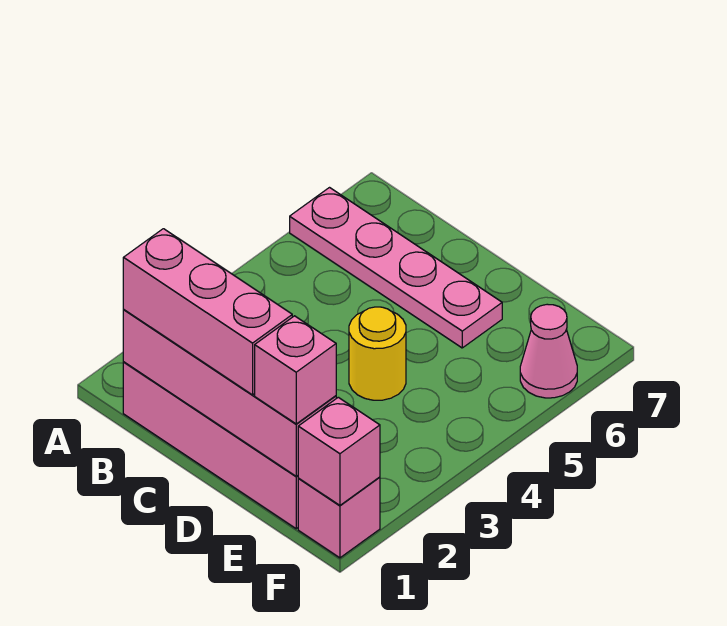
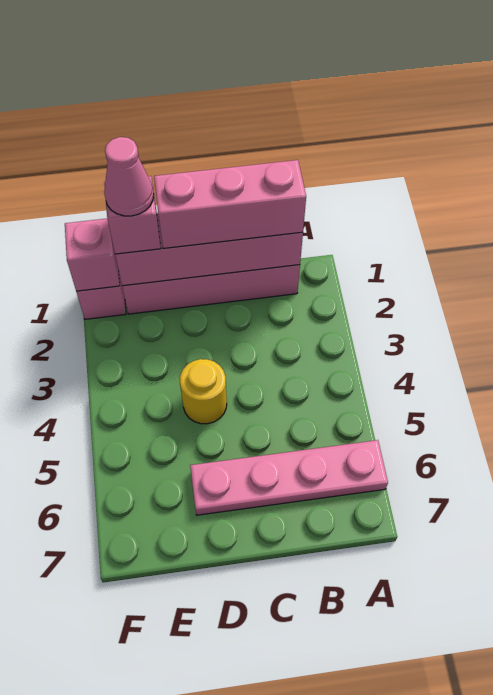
pink 1x1 cone [520,304,577,398] -> pink 1x1 cone moved to [104,137,154,216]

